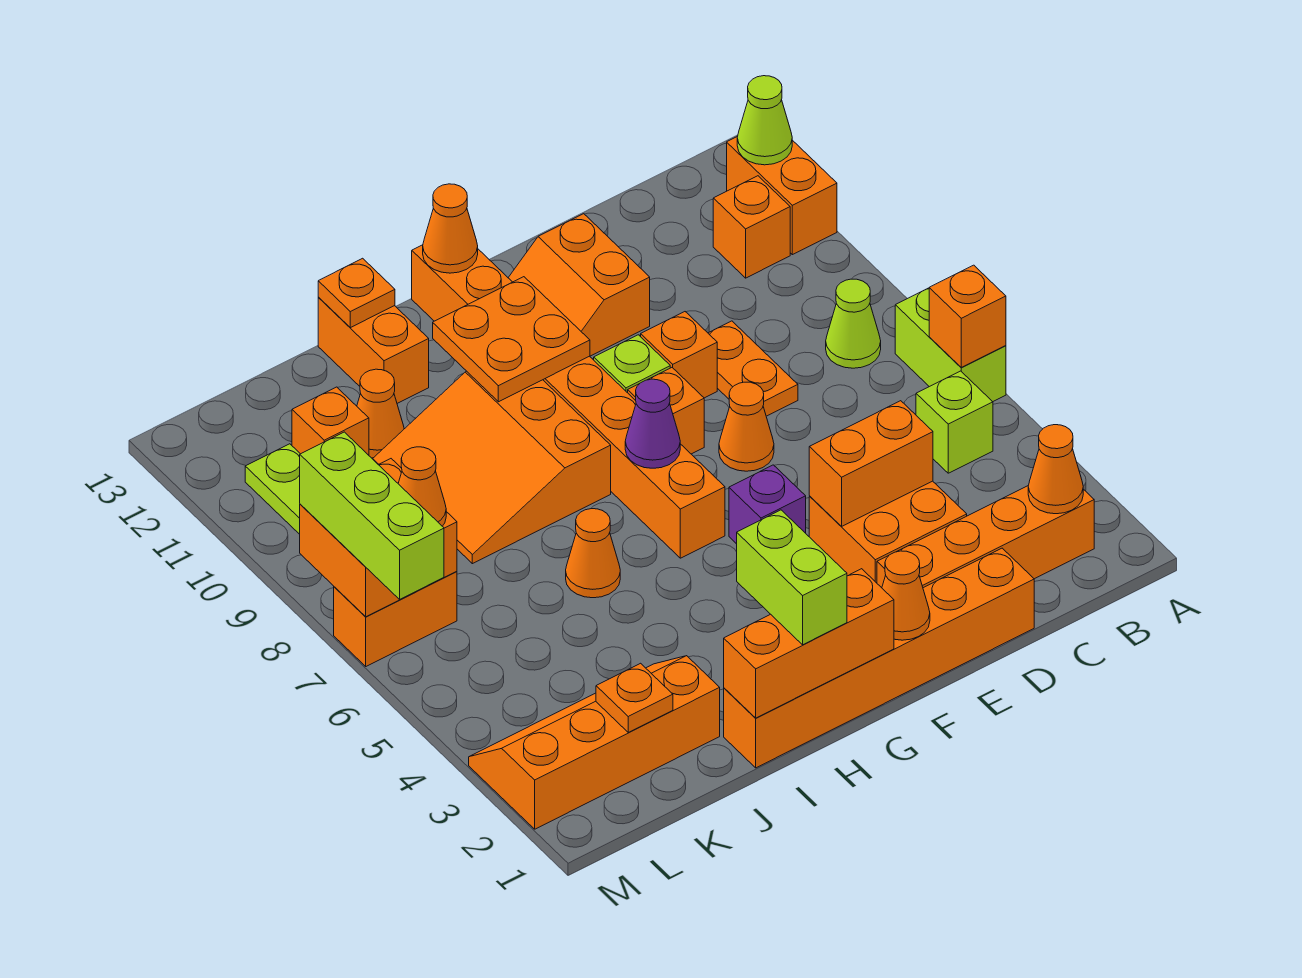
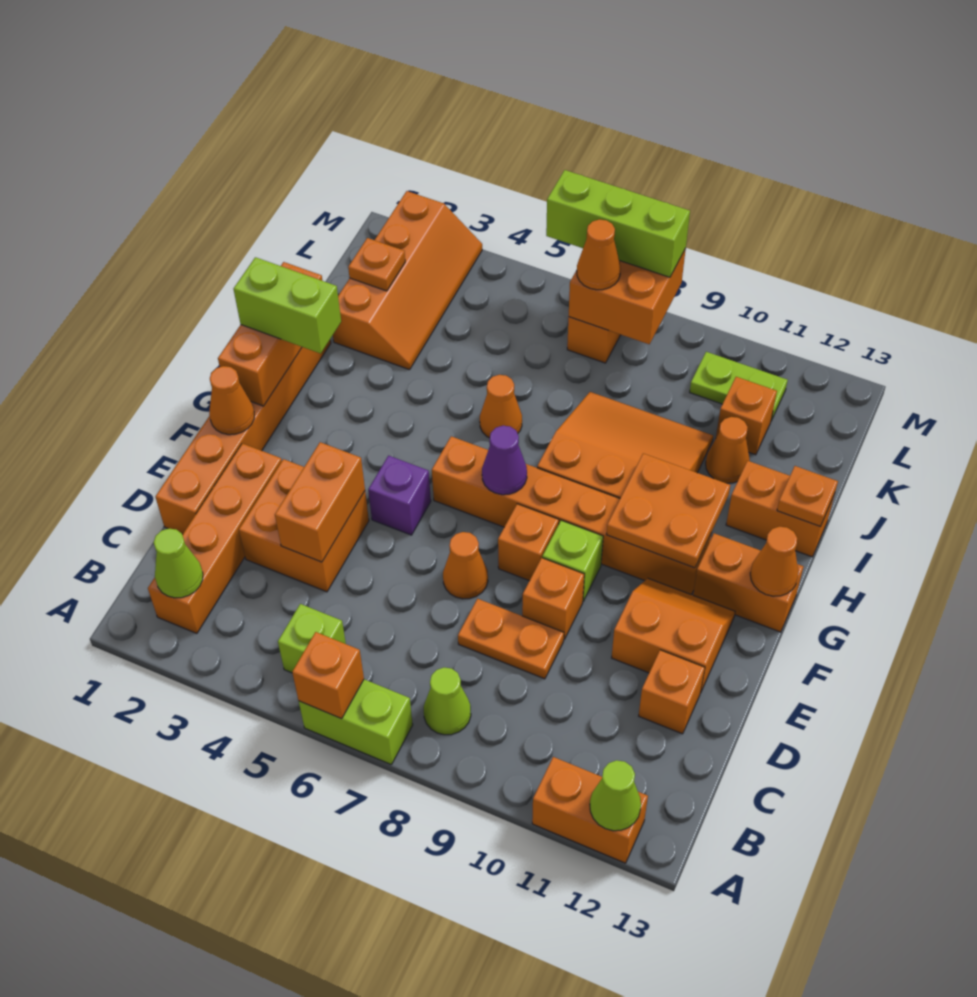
orange 1x1 cone [1028,425,1083,514] -> lime 1x1 cone [153,529,203,598]
orange 1x1 brick [713,176,790,278] -> orange 1x1 brick moved to [639,650,705,734]

